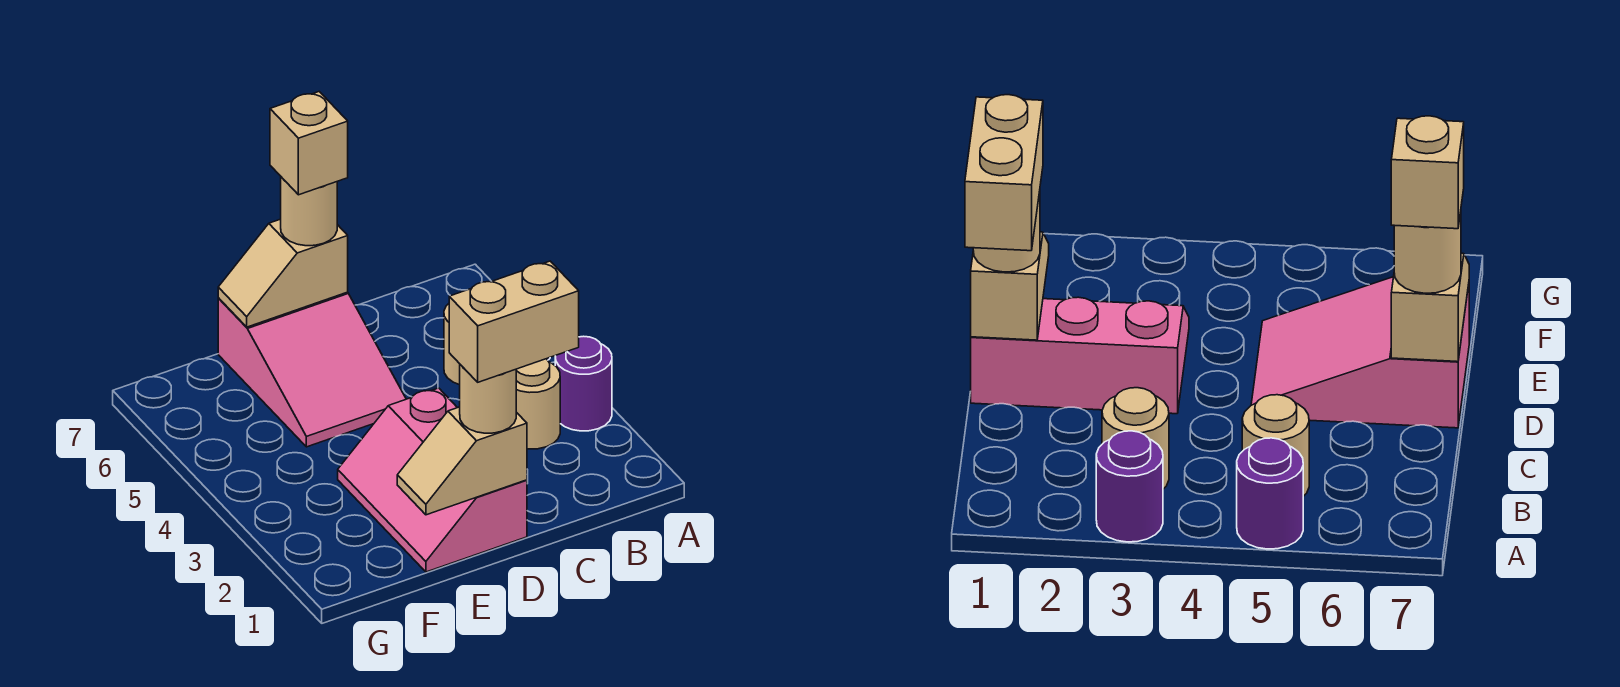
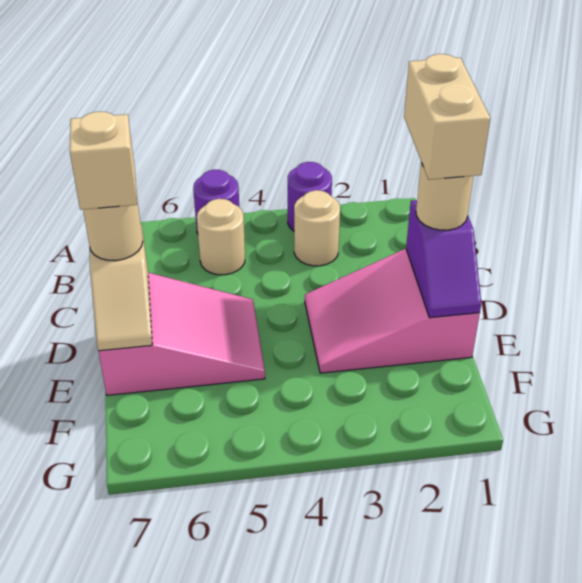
pink 2x3 slope [338,388,527,572] -> pink 2x3 slope turned to [305,249,480,373]
tan 1x2 slope [397,407,527,515] -> purple 1x2 slope [406,200,481,318]

